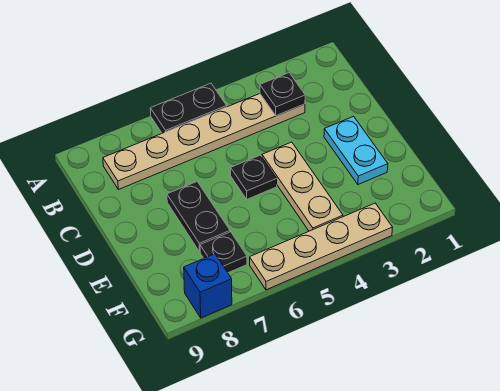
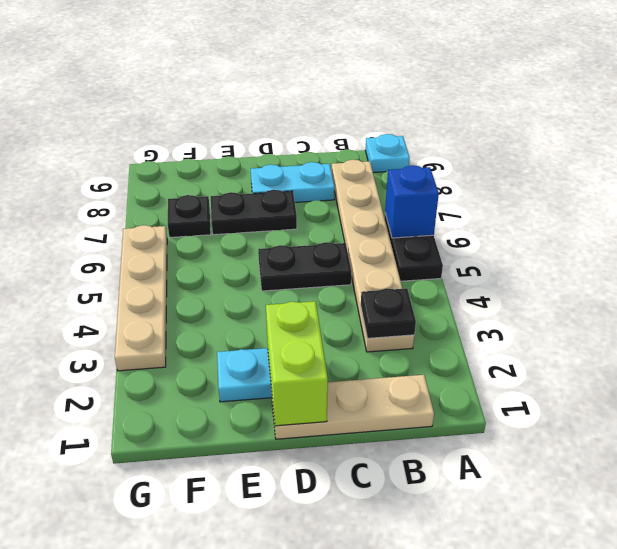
none -> cyan 1x1 plate [365,134,410,173]
none -> cyan 1x2 plate [251,162,335,202]
none -> lime 1x2 brick [266,301,328,426]
tan 1x3 plate [262,142,343,231] -> tan 1x3 plate moved to [271,375,434,439]
black 1x1 plate [231,155,277,199] -> black 1x2 plate [258,242,351,291]
blue 1x1 brick [184,254,232,318] -> blue 1x1 brick moved to [385,165,439,238]

